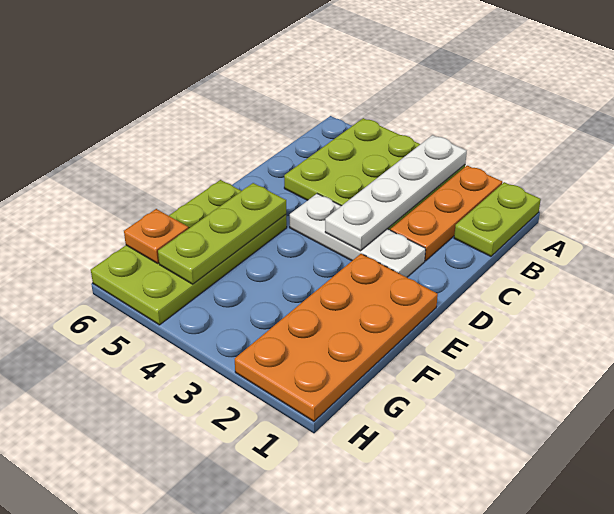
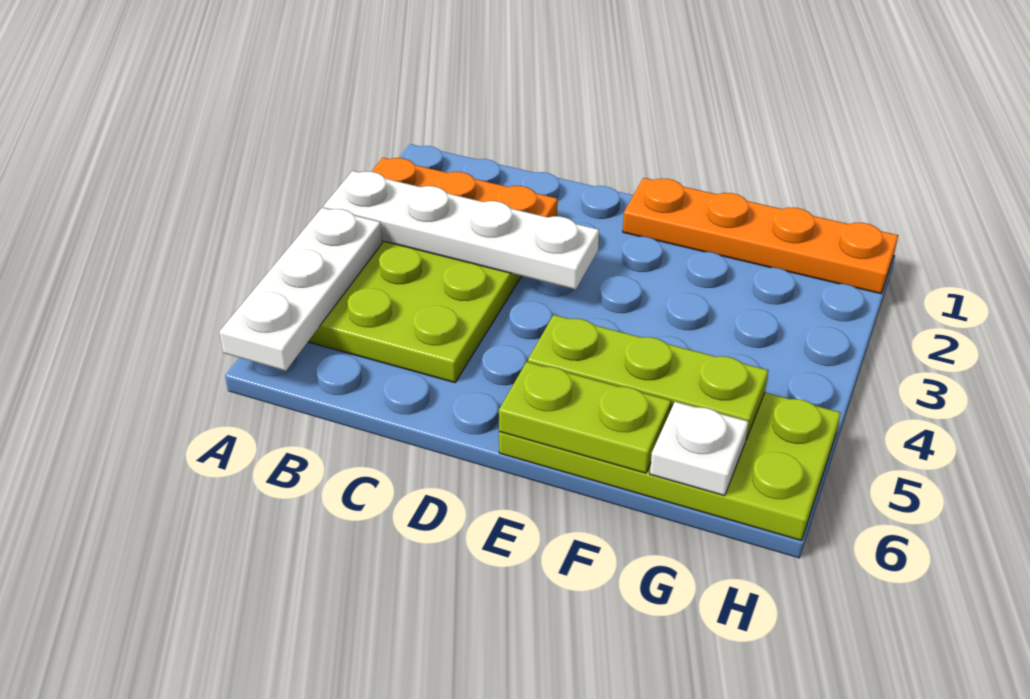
lime 1x2 plate [454,182,541,256] -> lime 1x2 plate moved to [499,362,671,473]
white 1x3 plate [290,194,426,277] -> white 1x3 plate moved to [219,208,382,371]
orange 2x4 plate [235,254,438,421] -> orange 1x4 plate [623,178,898,294]
orange 1x1 plate [124,209,188,263] -> white 1x1 plate [650,402,748,496]

